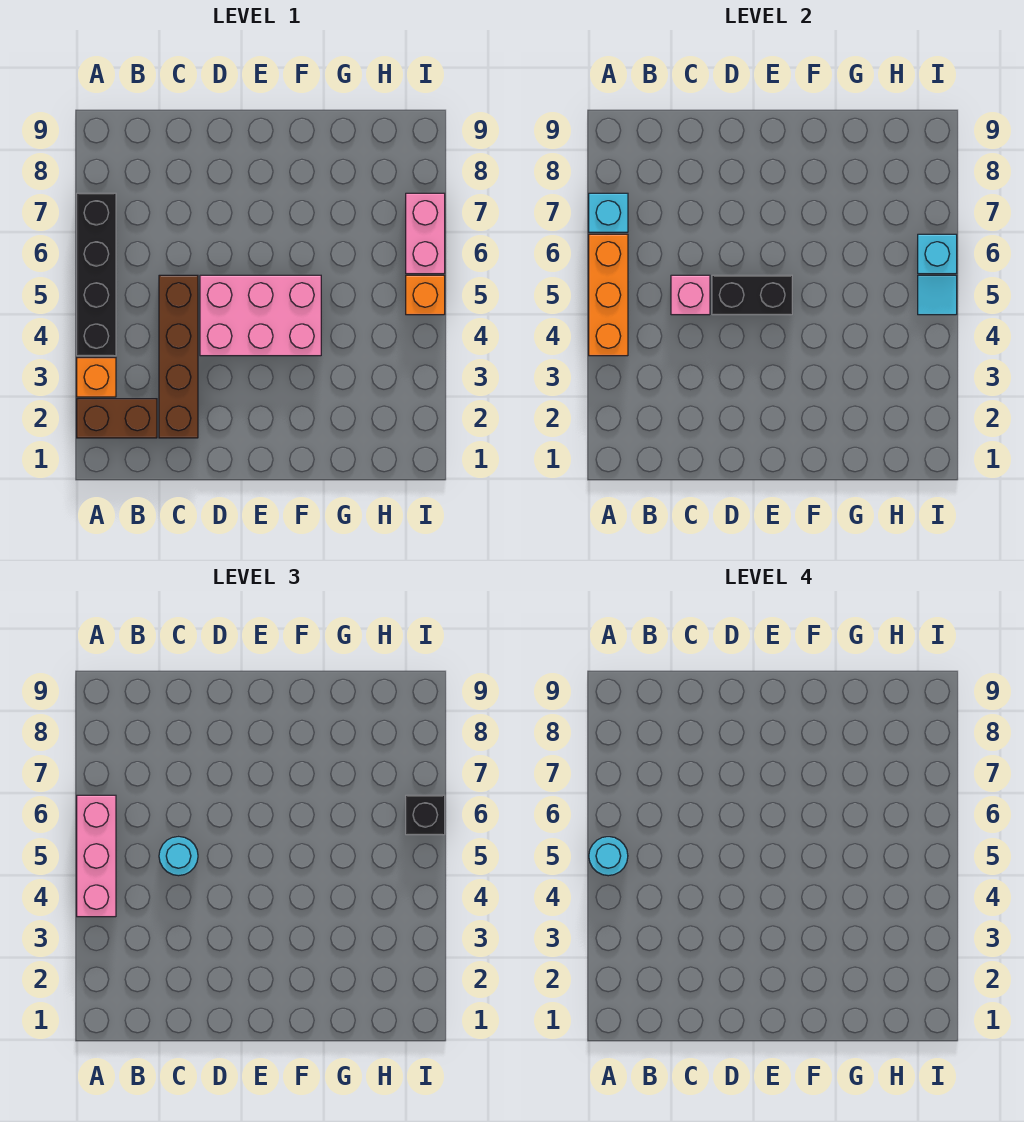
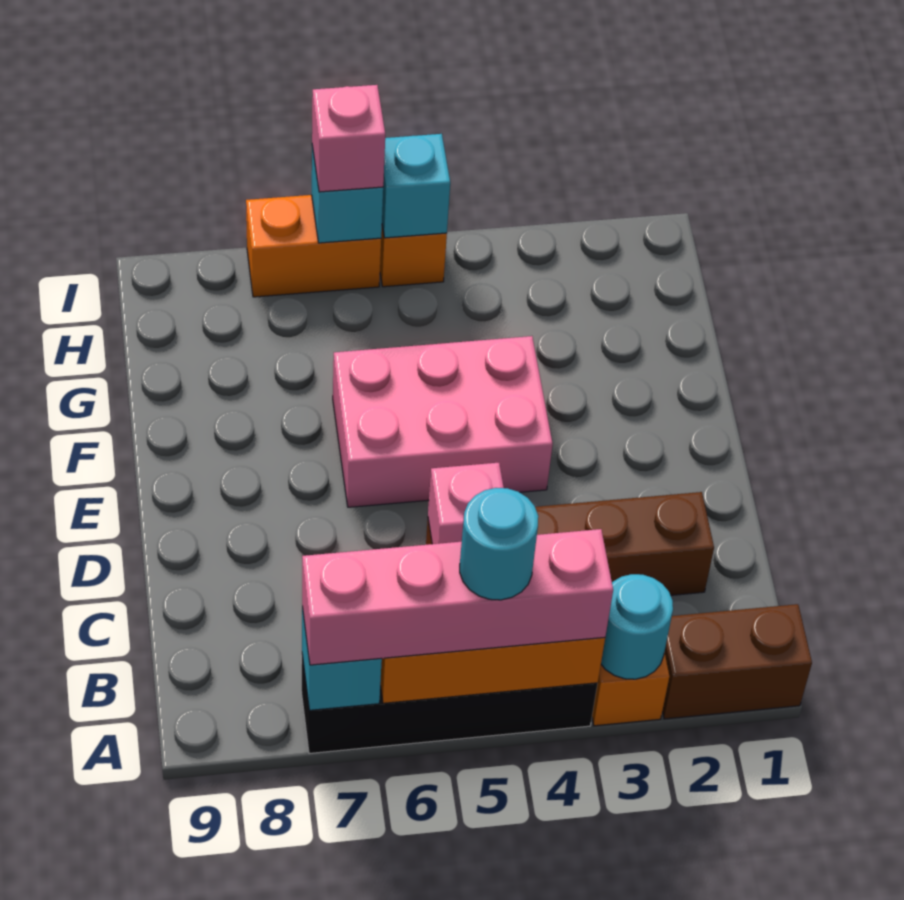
brown 1x2 brick [77,399,157,438] -> brown 1x2 brick turned to [662,604,812,719]
pink 1x3 brick [77,795,116,917] -> pink 1x4 brick [302,529,613,665]
cyan 1x1 round brick [159,837,198,876] -> cyan 1x1 round brick moved to [601,574,673,679]
pink 2x3 brick [200,275,321,356] -> pink 2x3 brick turned to [333,336,553,507]
black 1x2 brick [712,275,792,315] -> none
cyan 1x1 tile [918,275,957,315] -> cyan 1x1 brick [382,134,450,238]
pink 1x2 brick [406,193,445,274] -> orange 1x2 brick [246,195,381,297]
black 1x1 brick [406,795,445,835] -> pink 1x1 brick [312,85,385,192]

